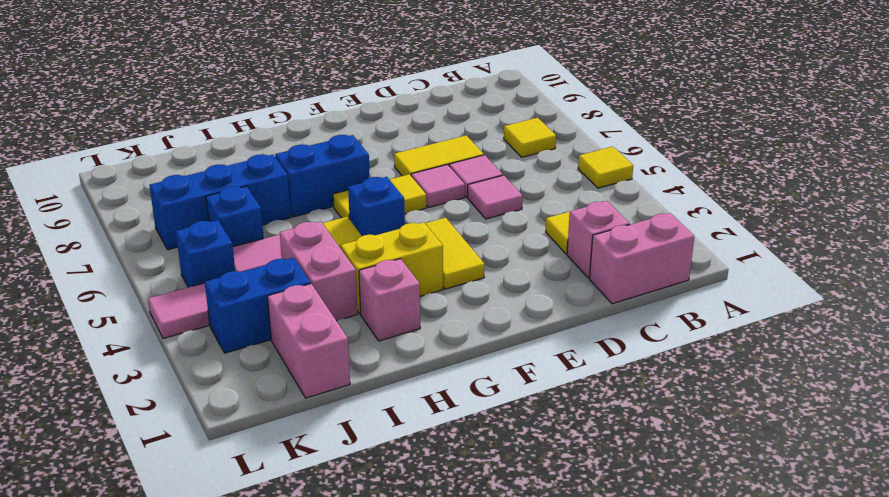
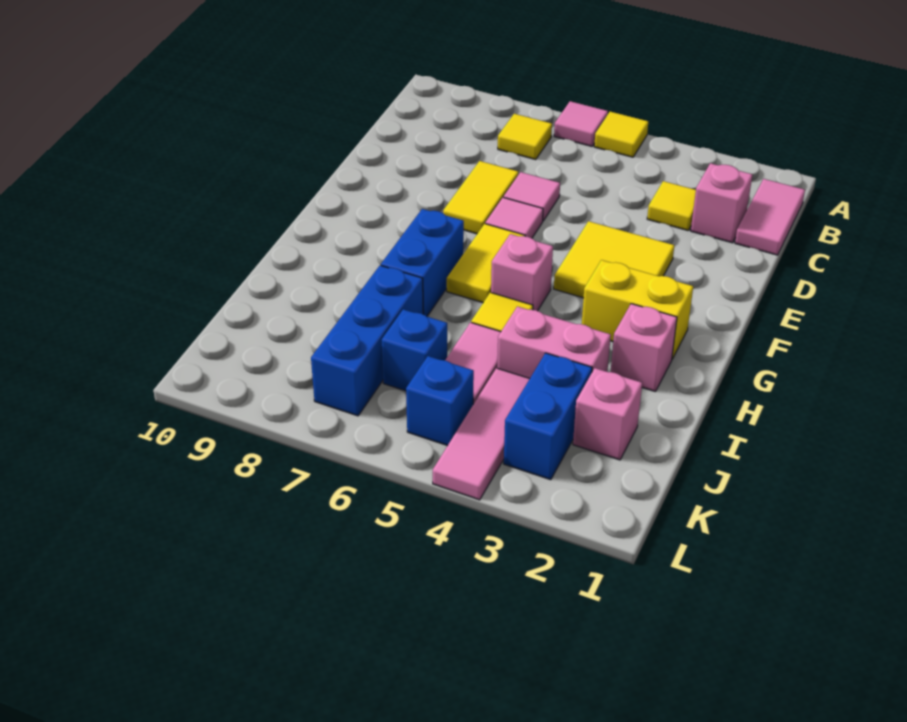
pink 1x2 brick [590,213,694,304] -> pink 1x2 tile [735,179,805,255]
pink 1x1 tile [468,175,523,219] -> pink 1x1 tile moved to [554,101,608,146]
yellow 1x2 tile [425,218,485,289] -> yellow 2x2 tile [554,221,674,298]
yellow 1x2 brick [341,222,443,314] -> yellow 1x2 brick turned to [582,260,693,359]
blue 1x1 brick [348,177,405,236] -> pink 1x1 brick [491,234,553,311]
pink 1x2 brick [267,284,350,398] -> pink 1x1 brick [573,368,642,460]

